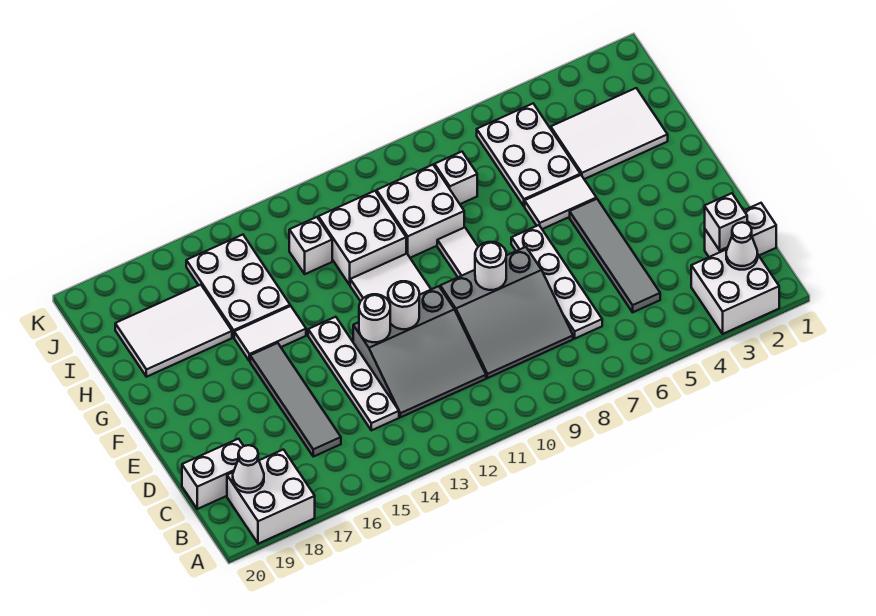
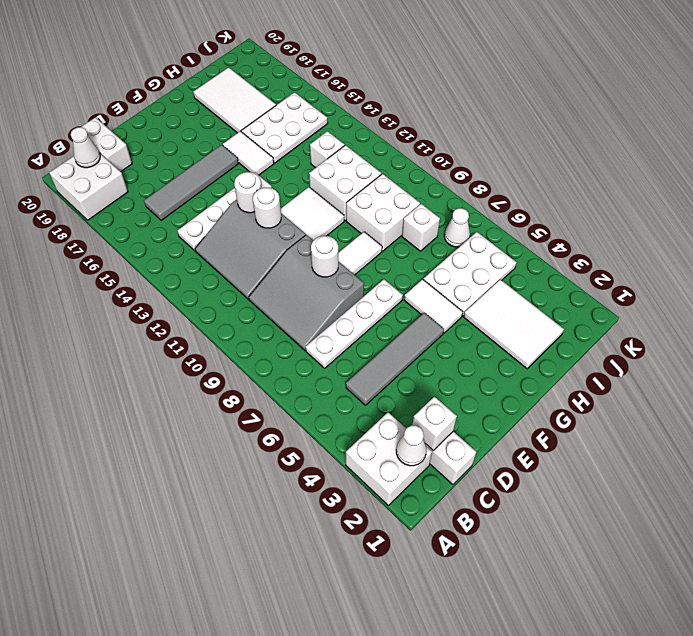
none -> white 1x1 cone [444,208,470,247]

